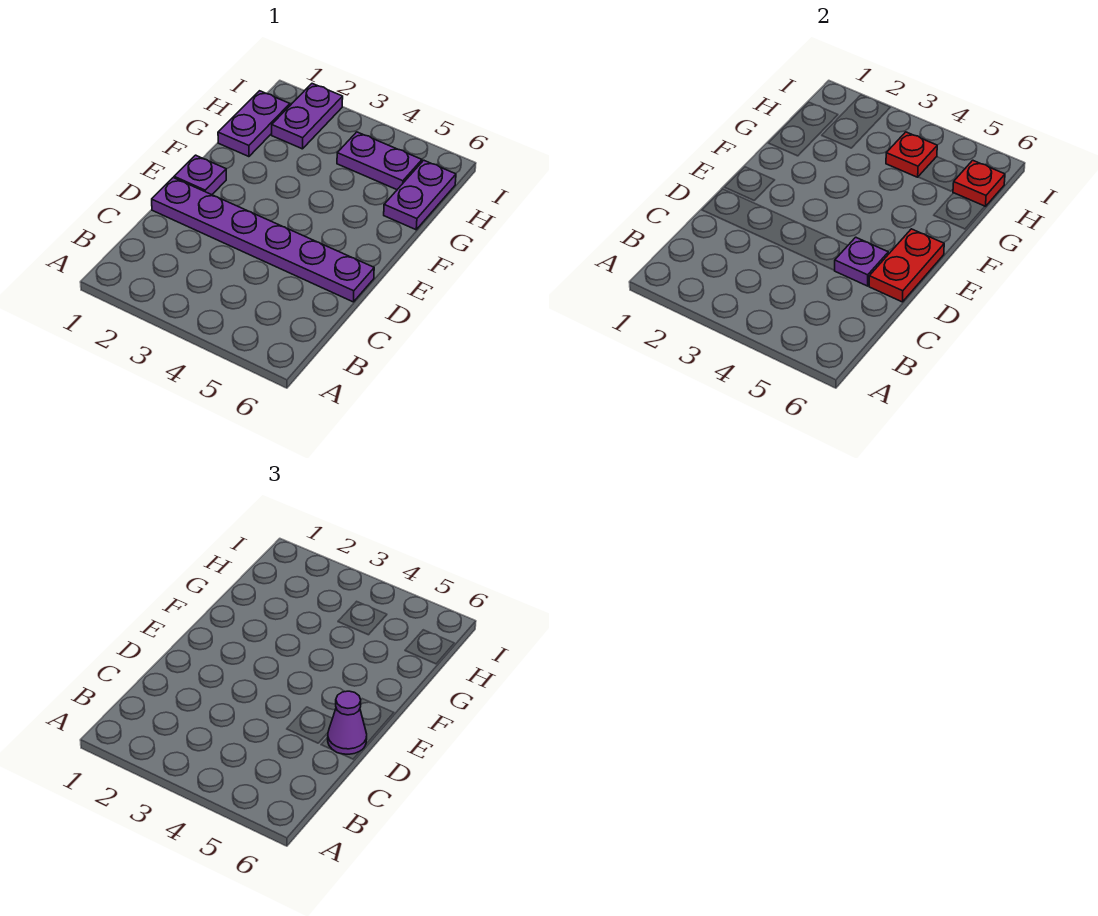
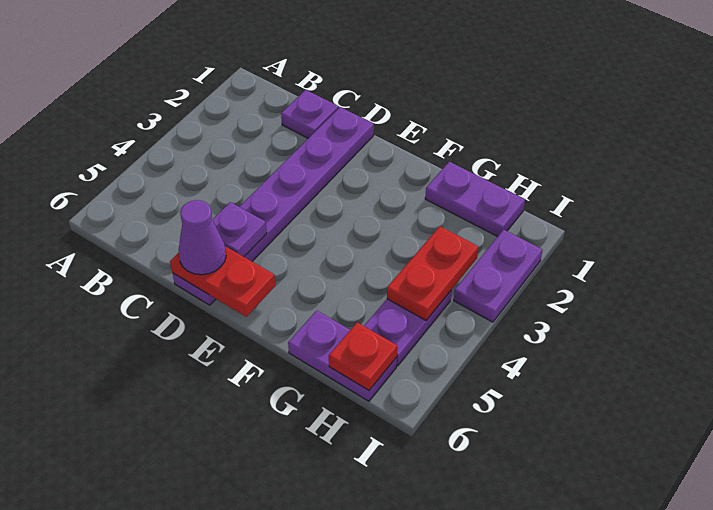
purple 1x1 plate [174,155,226,195] -> purple 1x1 plate moved to [281,90,339,138]
purple 1x2 plate [272,84,343,149] -> purple 1x2 plate turned to [454,230,543,322]
red 1x1 plate [886,132,937,177] -> red 1x2 plate [387,226,479,320]

